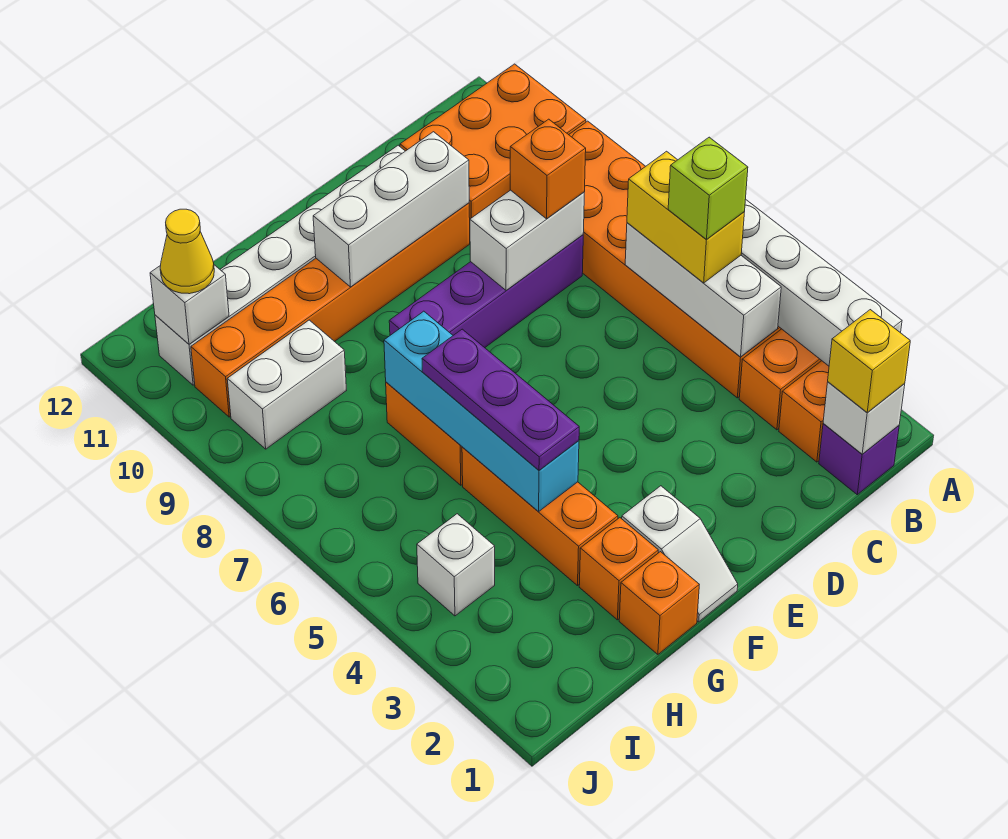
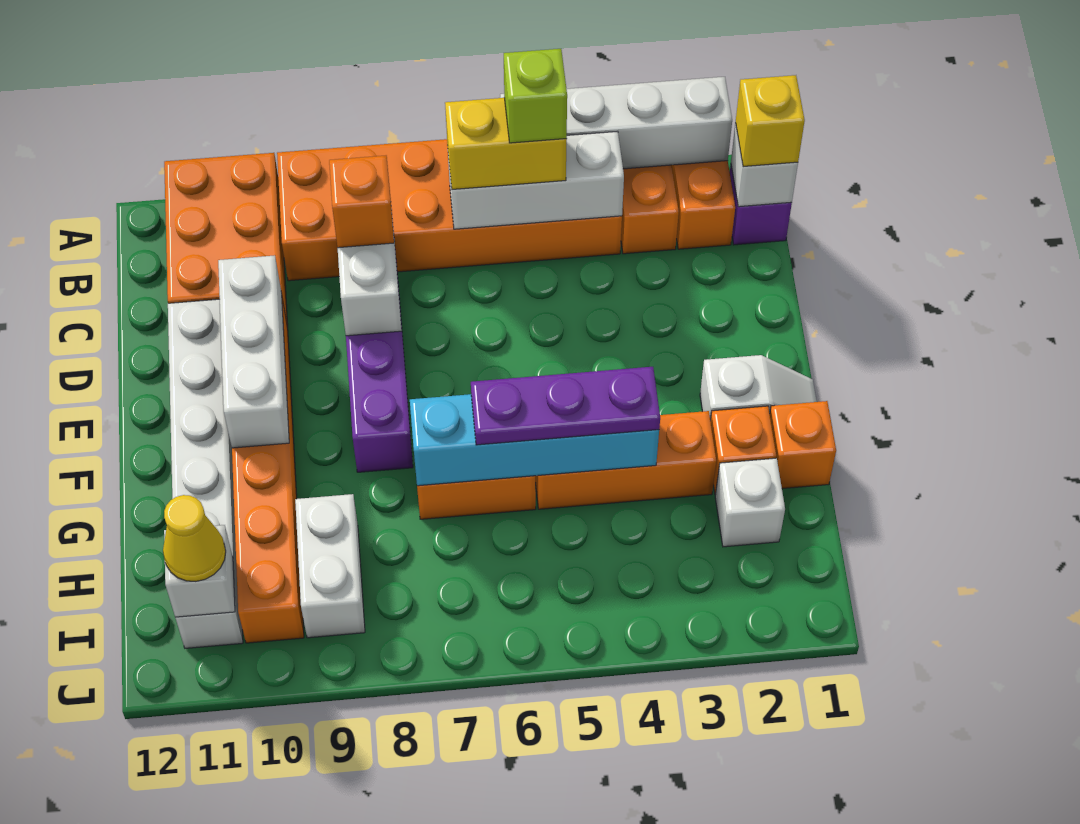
white 1x1 brick [417,514,495,616] -> white 1x1 brick moved to [715,458,785,547]

